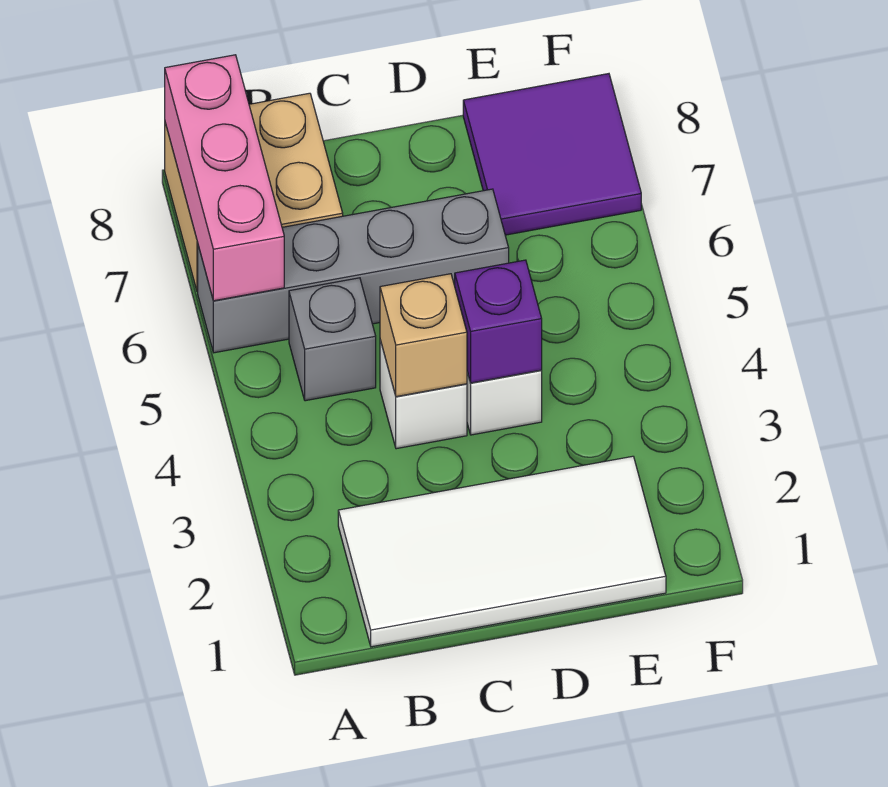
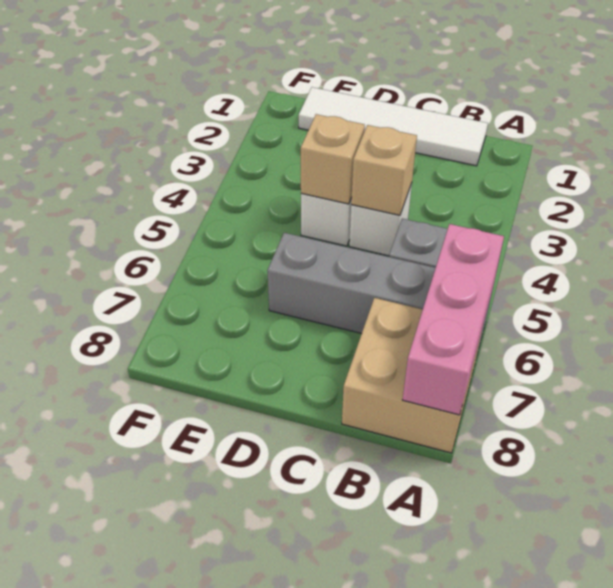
white 2x4 tile [338,456,666,647] -> white 1x4 tile [299,87,488,166]
purple 1x1 brick [455,260,542,383] -> tan 1x1 brick [301,114,365,204]
purple 2x2 tile [463,74,641,235] -> none

